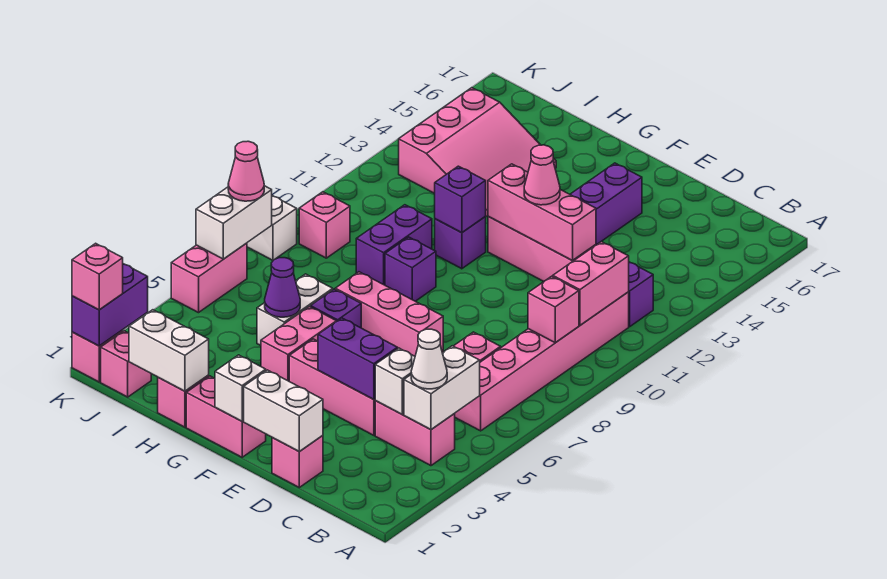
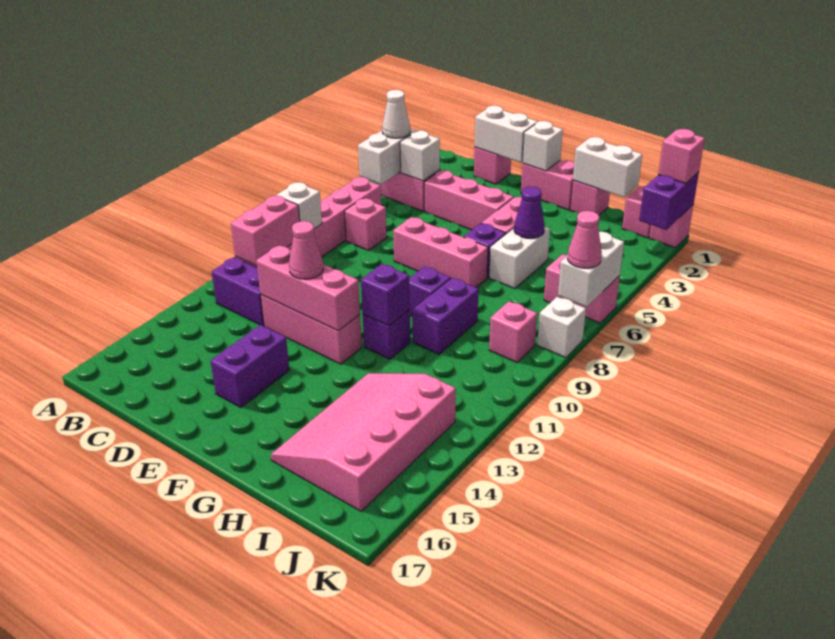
pink 1x1 brick [528,276,579,343] -> white 1x1 brick [276,182,322,229]
purple 1x2 brick [318,318,398,400] -> none
pink 3x3 slope [399,88,556,217] -> pink 3x4 slope [271,373,456,511]
pink 1x2 brick [171,243,247,313] -> pink 1x2 brick turned to [544,254,620,323]

